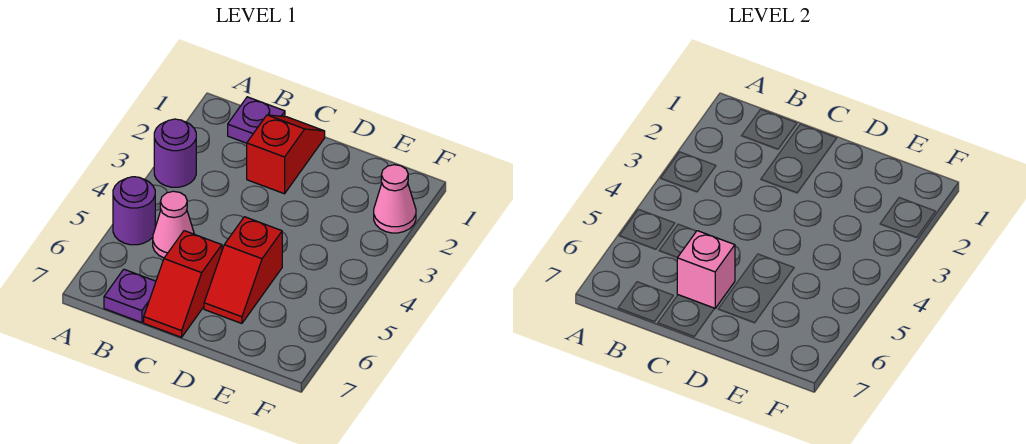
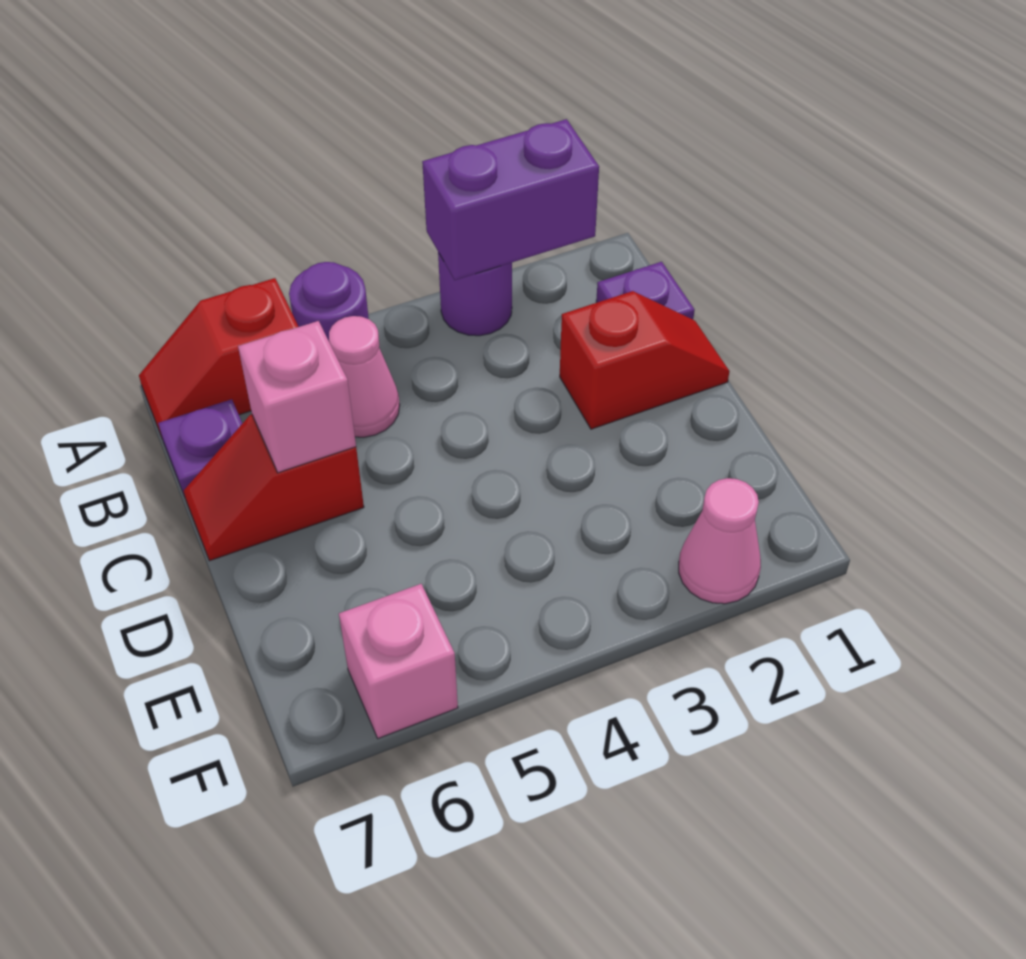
none -> purple 1x2 brick [422,119,599,280]
red 1x2 slope [204,217,282,324] -> red 1x2 slope moved to [139,278,298,437]
none -> pink 1x1 brick [339,584,458,738]

